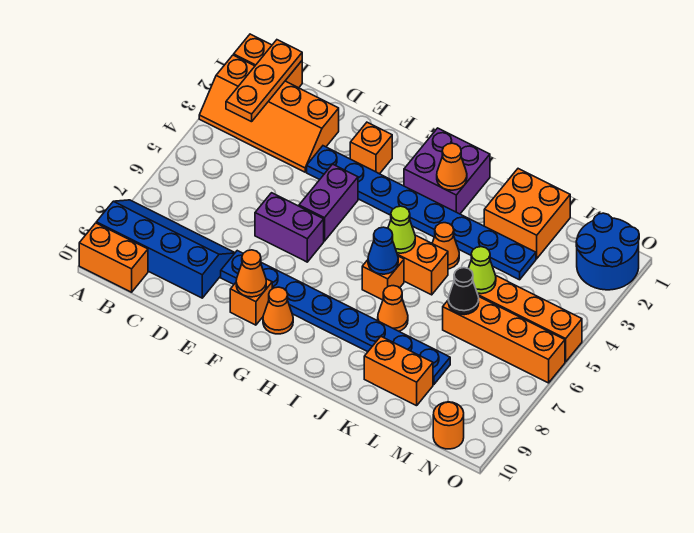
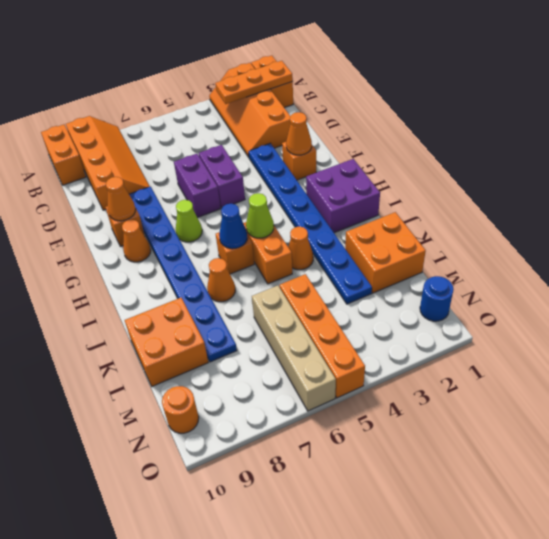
blue 2x4 slope [96,200,235,298] -> orange 2x4 slope [66,116,150,210]
purple 1x2 brick [299,164,358,241] -> purple 1x2 brick turned to [199,145,245,207]
orange 1x1 cone [437,143,467,190] -> orange 1x1 cone moved to [286,112,312,155]
orange 1x2 brick [364,336,433,406] -> orange 2x2 brick [125,298,208,386]
lime 1x1 cone [468,247,496,294] -> lime 1x1 cone moved to [176,200,202,242]
orange 1x4 brick [443,296,565,383] -> tan 1x4 brick [252,285,336,411]
black 1x1 cone [448,268,479,315] -> none
blue 2x2 round brick [576,213,639,290] -> blue 1x1 round brick [420,276,454,321]

